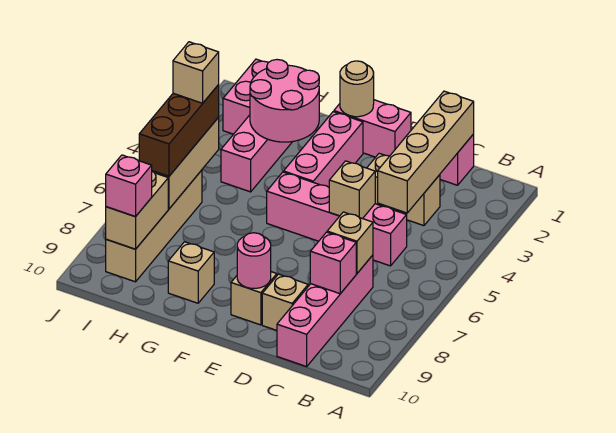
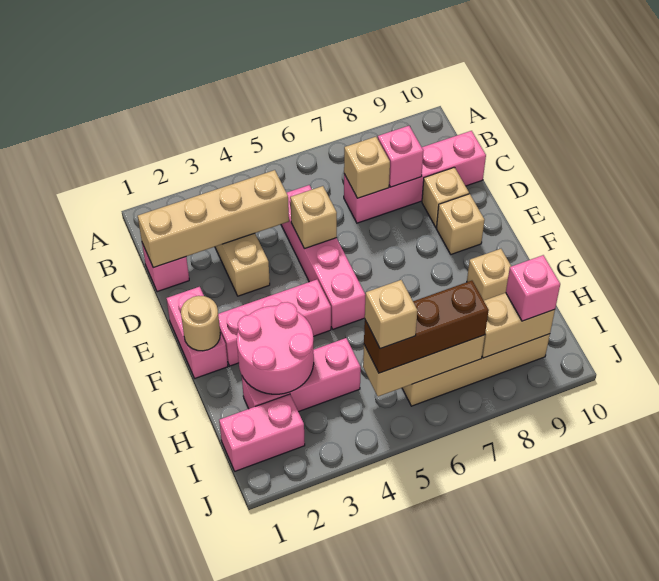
pink 1x1 round brick [237,233,271,288] -> none

